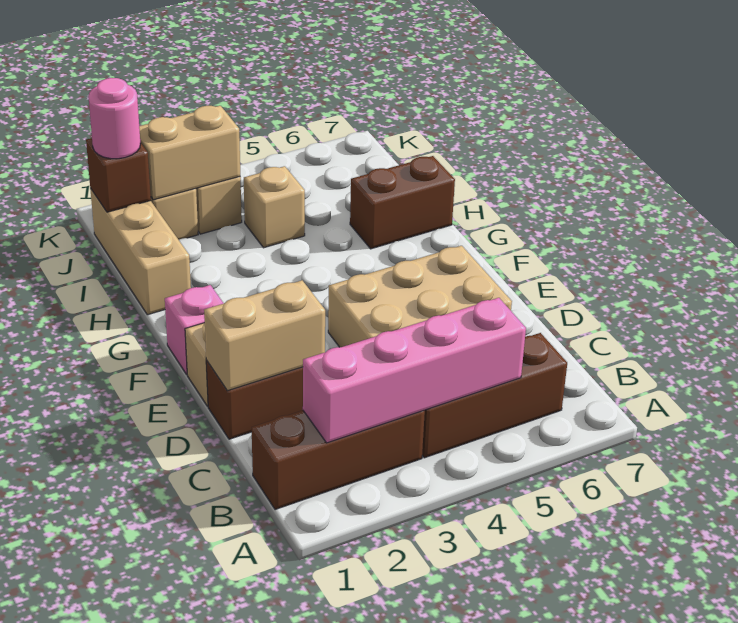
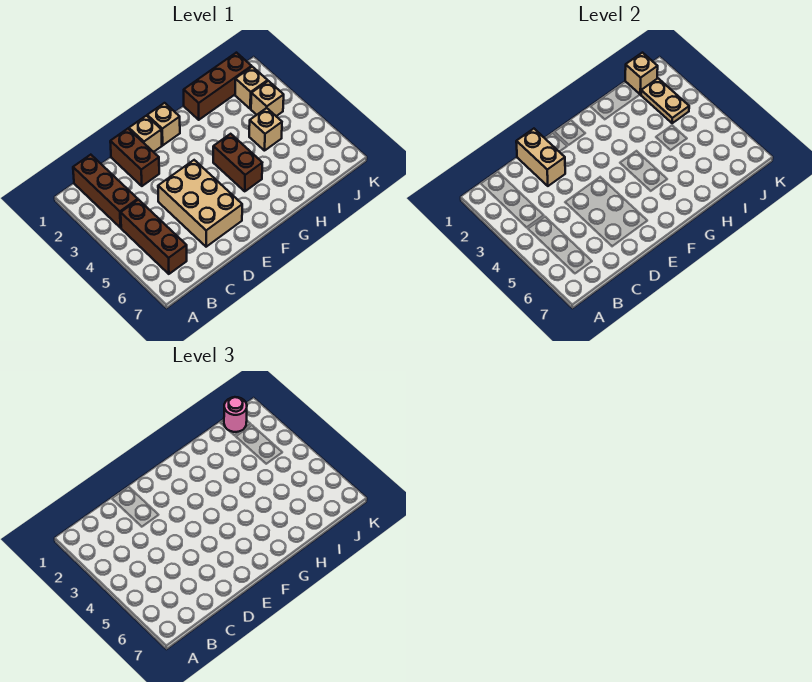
pink 1x4 brick [303,298,526,443] -> none
pink 1x1 brick [165,285,224,374] -> tan 1x1 brick [147,103,180,145]
tan 1x3 brick [90,188,191,315] -> brown 1x3 brick [184,53,252,120]
brown 1x2 brick [350,156,455,249] -> brown 1x2 brick moved to [213,134,262,191]
brown 1x1 brick [86,138,151,212] -> tan 1x1 brick [625,53,658,95]
tan 1x2 brick [139,106,240,200] -> tan 1x2 plate [641,78,689,123]

